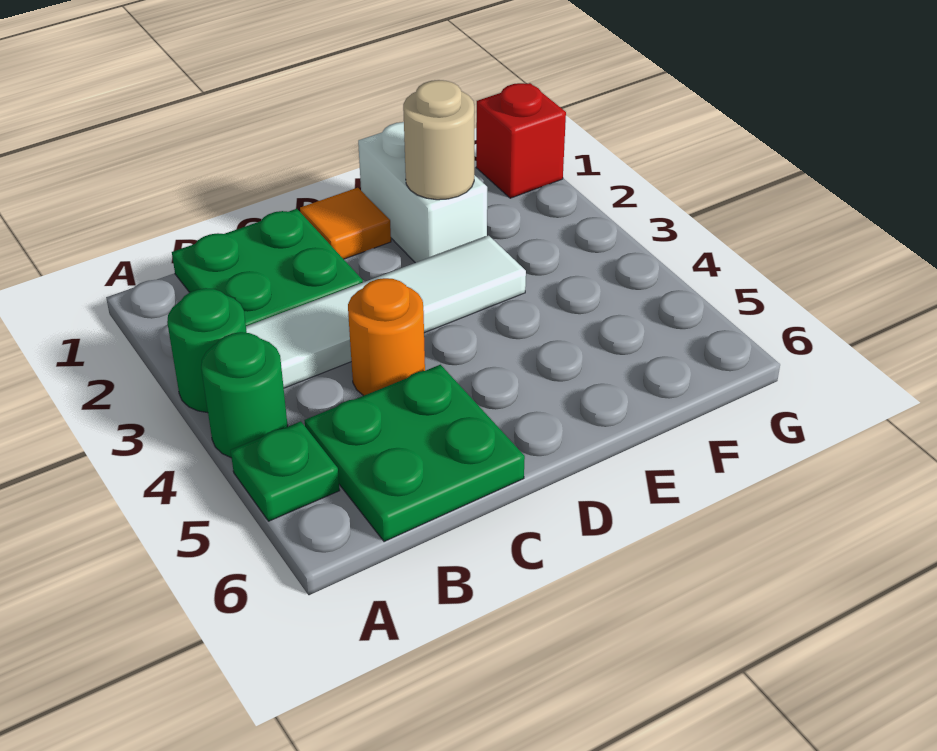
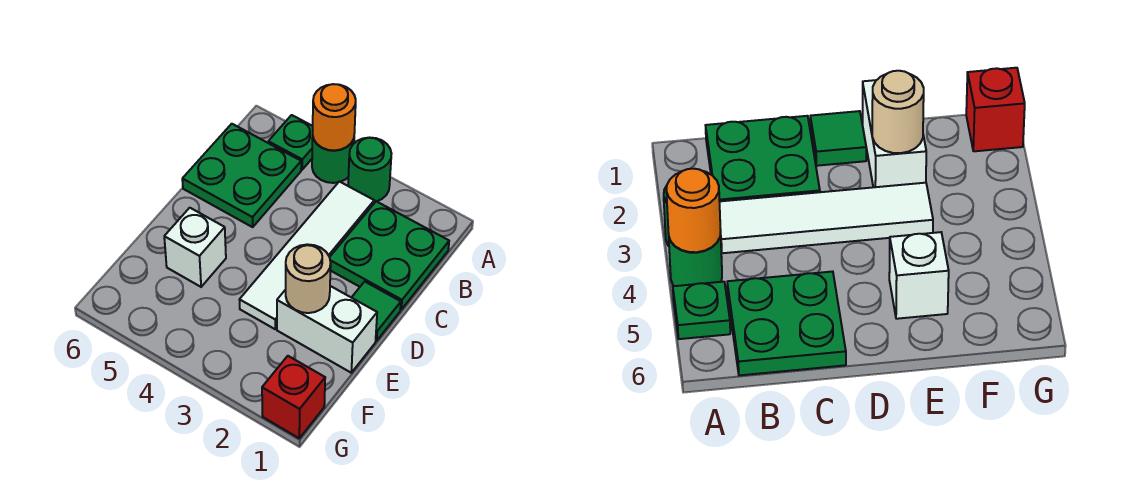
orange 1x1 round brick [348,278,425,396] -> orange 1x1 round brick moved to [313,84,356,151]
orange 1x1 tile [300,188,391,259] -> green 1x1 tile [351,282,401,341]
none -> white 1x1 brick [164,208,226,287]

